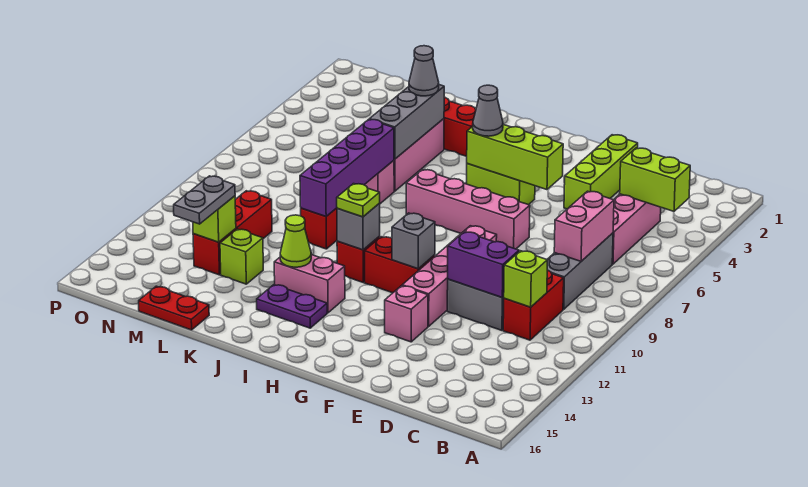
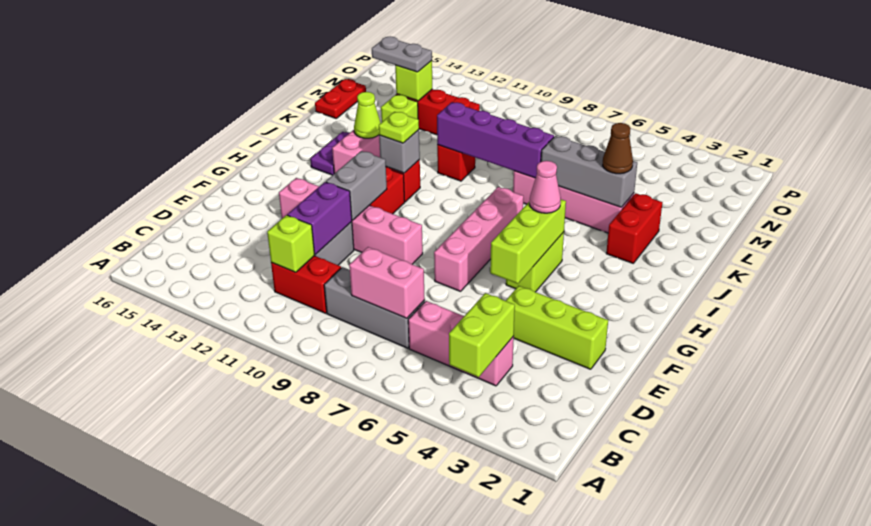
grey 1x1 brick [392,213,435,269] -> grey 1x2 brick [326,151,387,220]
grey 1x1 cone [473,85,503,136] -> pink 1x1 cone [530,161,561,213]
grey 1x1 cone [409,46,439,96] -> brown 1x1 cone [603,123,633,174]

